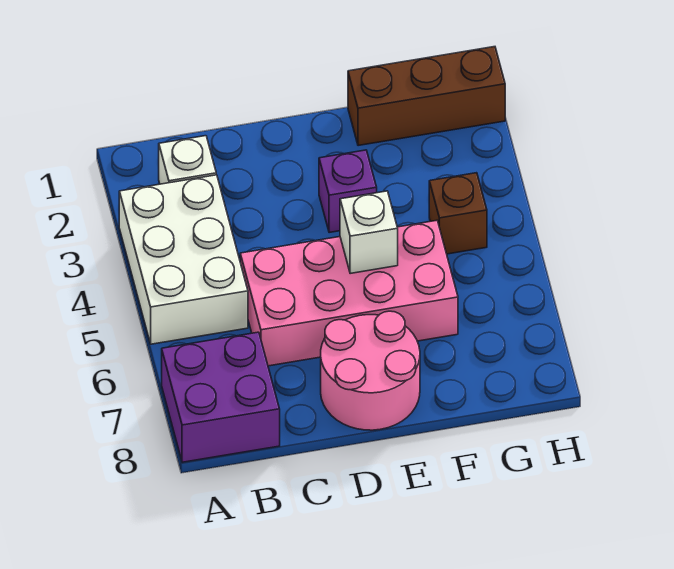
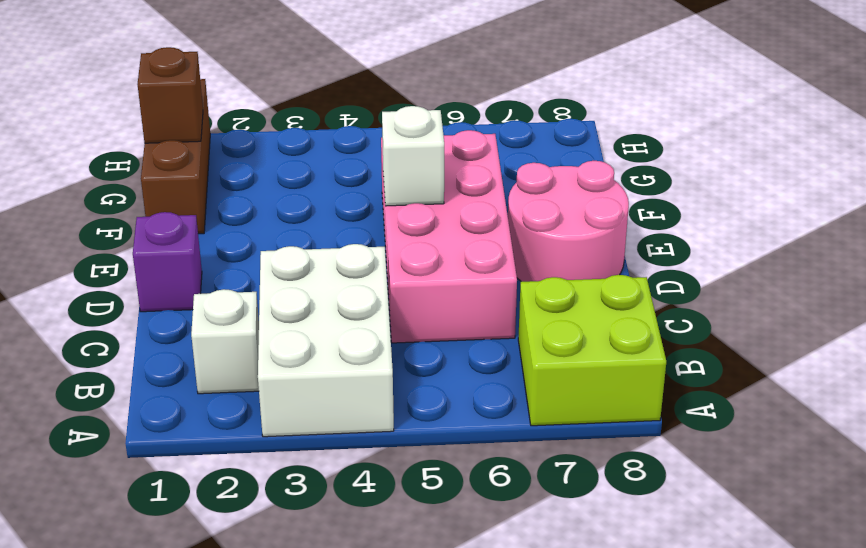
white 2x3 brick [119,175,248,344] -> white 2x3 brick turned to [258,244,394,437]
purple 2x2 brick [162,332,280,462] -> lime 2x2 brick [518,275,666,426]
purple 1x1 brick [319,150,377,233] -> purple 1x1 brick moved to [133,212,202,312]
brown 1x1 brick [429,173,487,254] -> brown 1x1 brick moved to [138,47,203,143]

